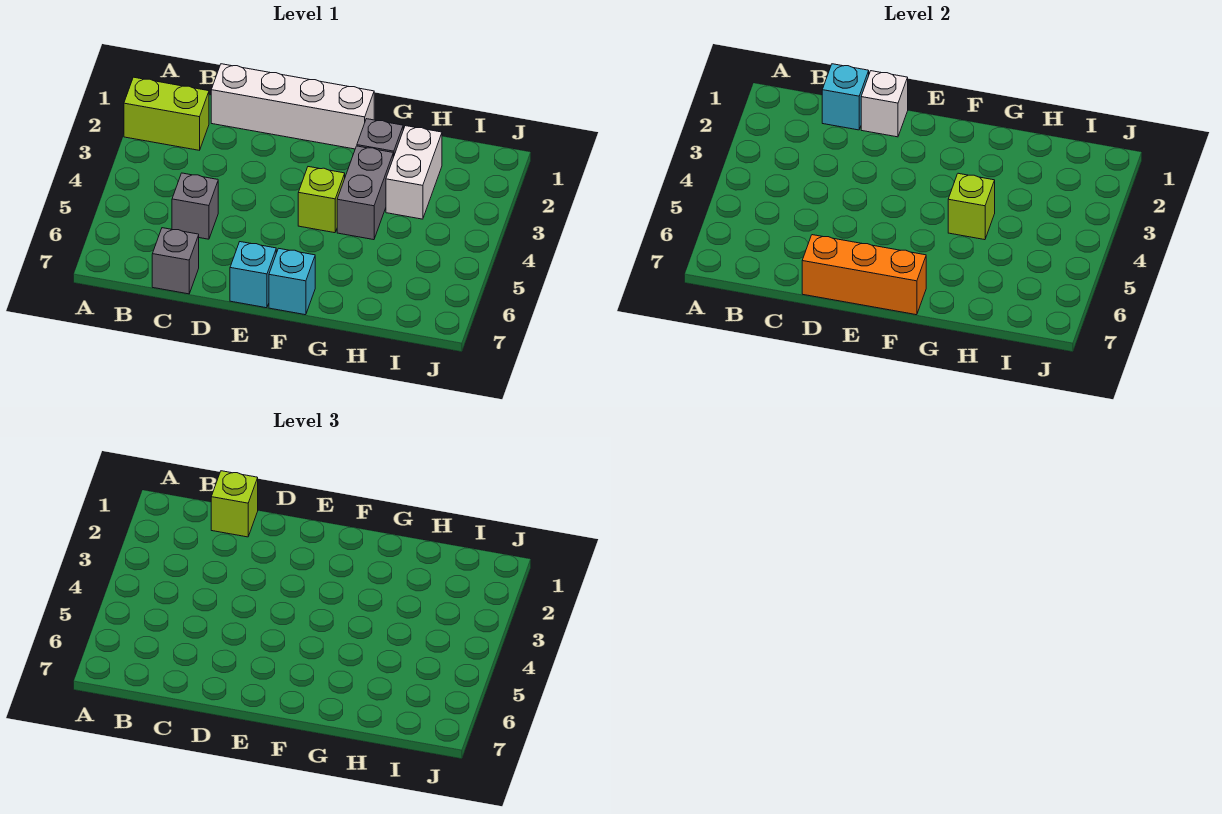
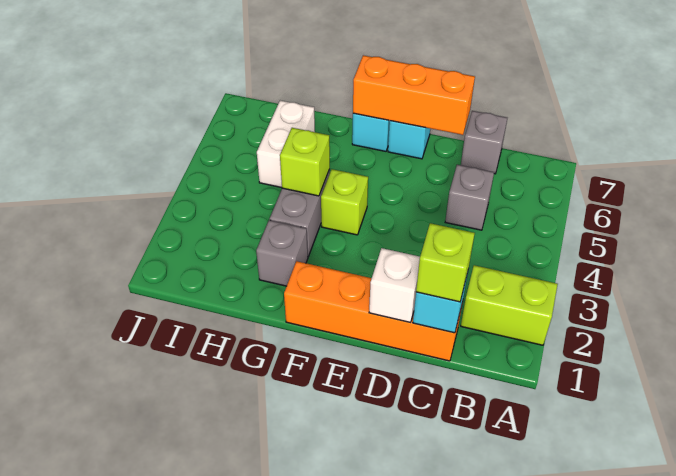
white 1x4 brick [211,64,374,149] -> orange 1x4 brick [284,261,463,361]
white 1x2 brick [386,126,442,219] -> white 1x2 brick moved to [257,100,315,188]

